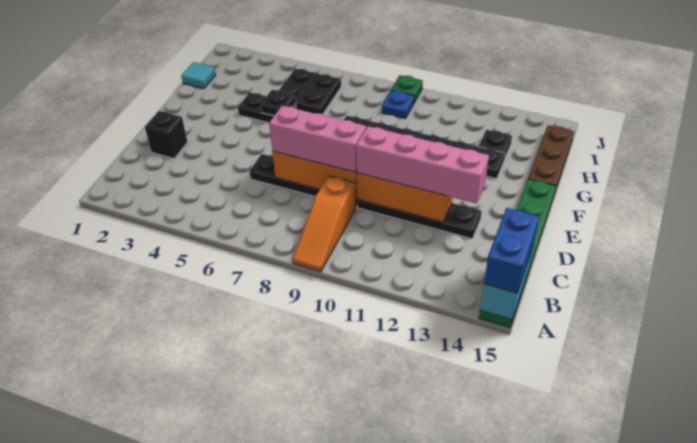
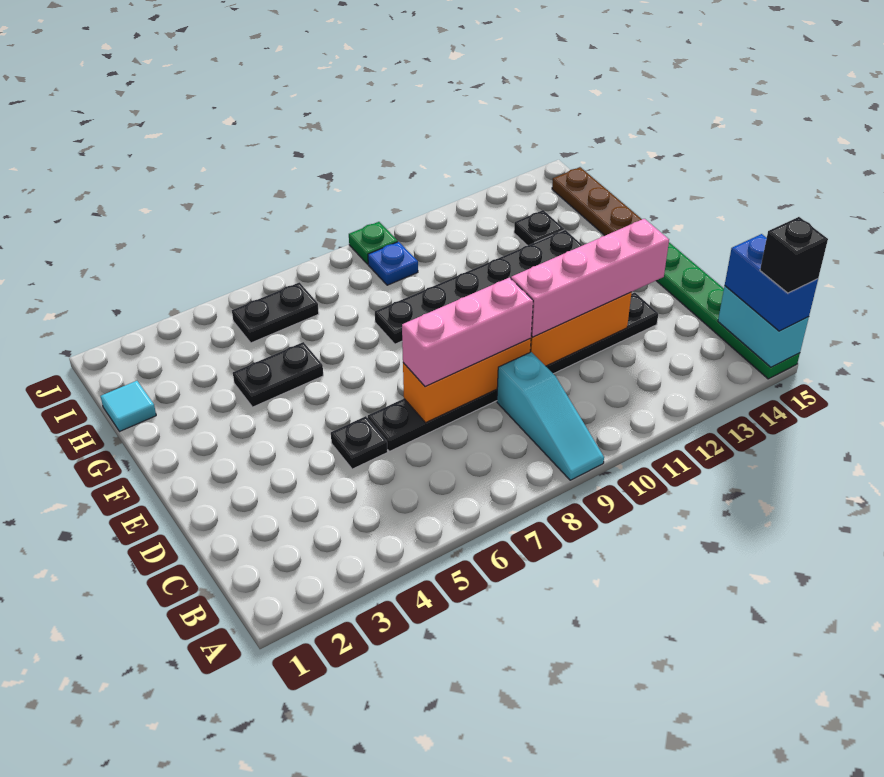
orange 1x3 slope [293,176,356,272] -> cyan 1x3 slope [497,352,604,480]
black 1x1 brick [145,111,187,158] -> black 1x1 brick moved to [760,217,828,293]
black 1x1 plate [261,90,296,116] -> black 1x1 plate moved to [331,416,388,469]
black 2x2 plate [279,69,341,114] -> black 1x2 plate [232,282,319,343]

